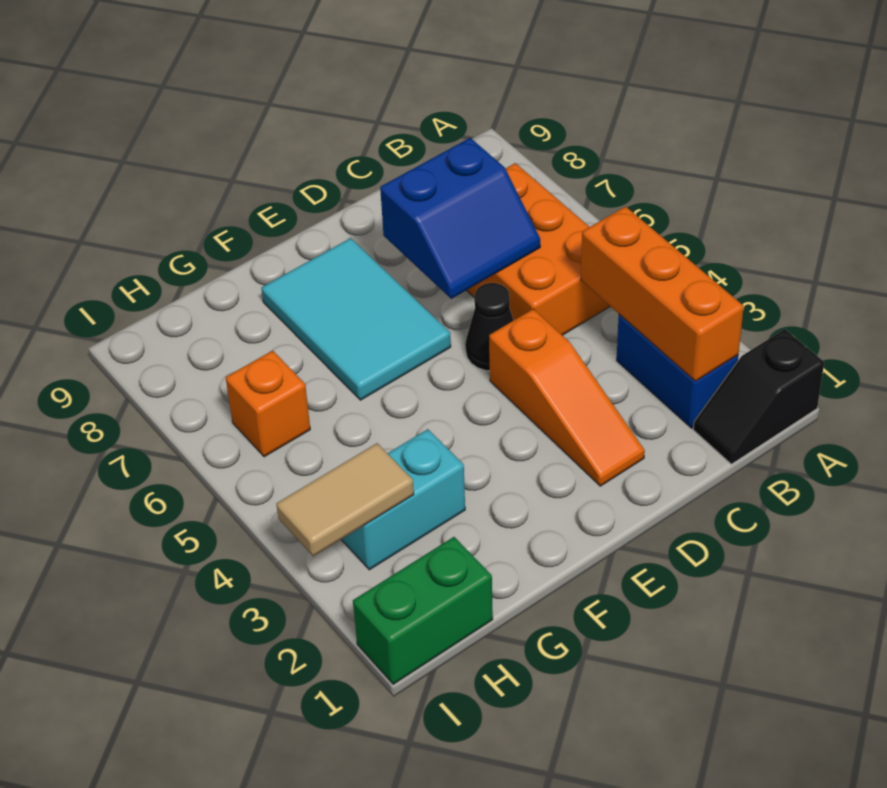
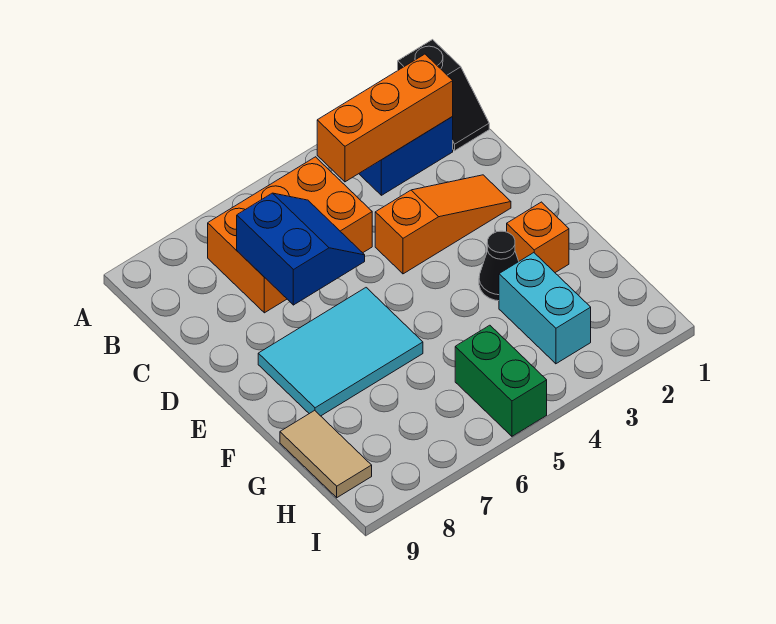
black 1x1 cone [465,283,513,371] -> black 1x1 cone moved to [479,231,519,301]
green 1x2 brick [353,537,493,684] -> green 1x2 brick moved to [455,325,547,436]
tan 1x2 tile [276,443,414,556] -> tan 1x2 tile moved to [280,410,372,498]
orange 1x1 brick [226,351,310,457] -> orange 1x1 brick moved to [507,202,569,273]

